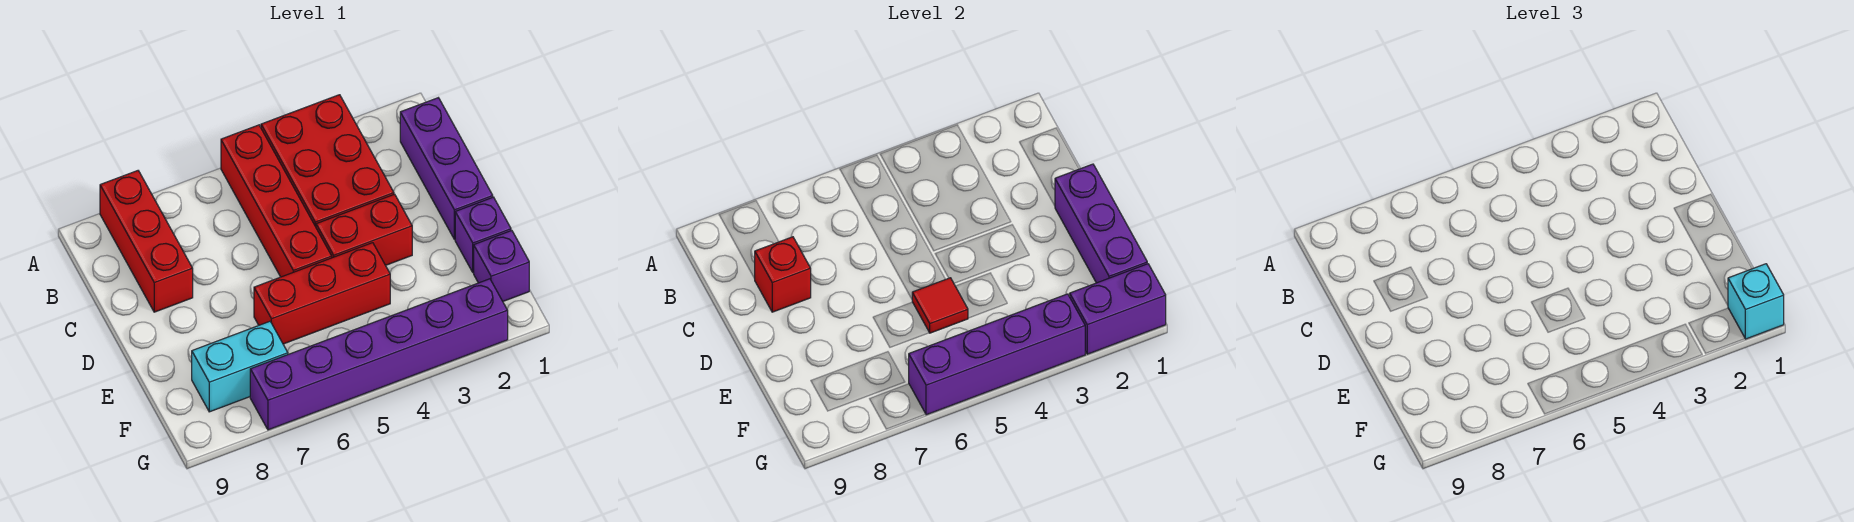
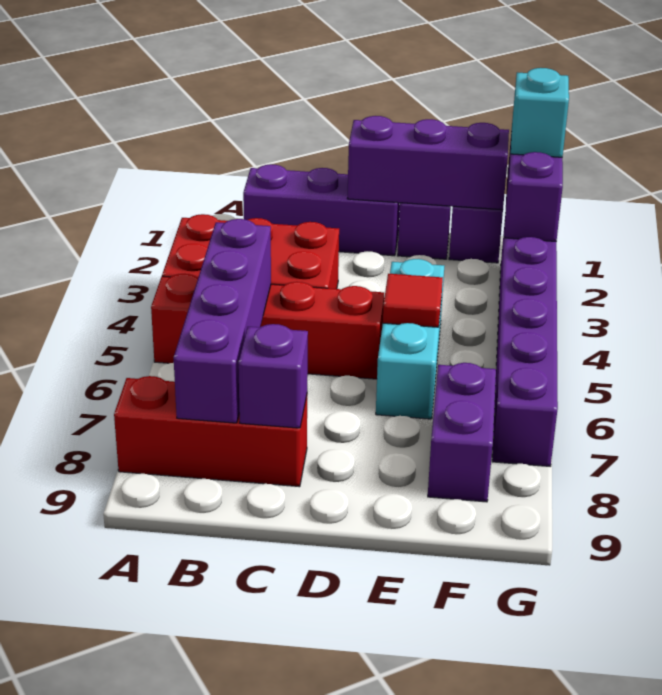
red 1x1 brick [754,237,811,312] -> purple 1x1 brick [238,324,308,428]
red 1x2 brick [316,194,412,265] -> none
red 1x3 brick [254,243,390,344] -> cyan 1x3 brick [376,259,444,419]
cyan 1x2 brick [192,321,288,412] -> purple 1x2 brick [428,363,496,502]
purple 1x4 brick [909,294,1085,415] -> purple 1x4 brick moved to [174,219,271,423]

